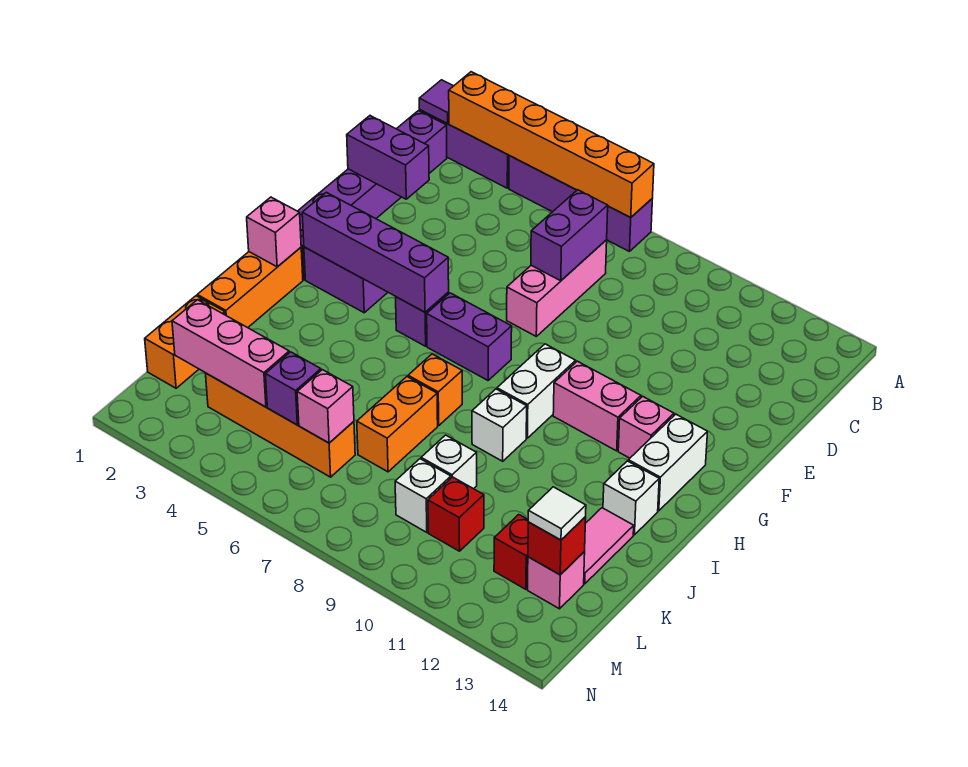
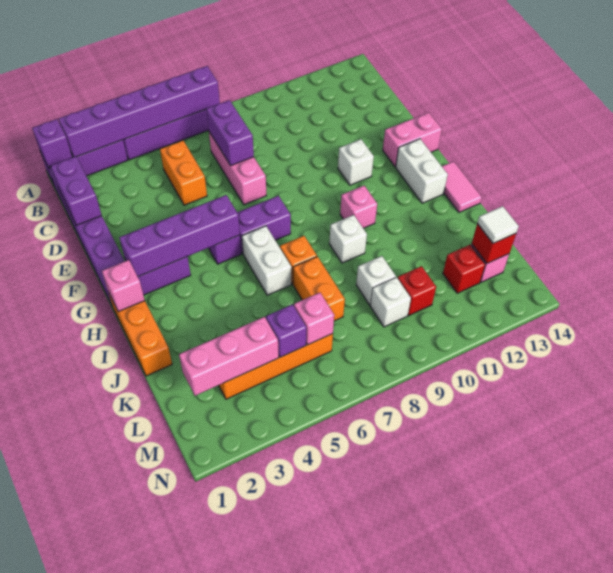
purple 1x1 tile [419,80,453,124] -> purple 1x1 brick [32,119,72,167]
orange 1x6 brick [449,72,654,217] -> purple 1x6 brick [59,66,220,157]
purple 1x2 brick [347,116,429,199] -> purple 1x2 brick turned to [51,157,102,226]
white 1x2 brick [497,344,576,438] -> white 1x2 brick moved to [242,226,291,295]
pink 1x2 brick [553,361,641,451] -> pink 1x2 brick moved to [383,112,442,167]
pink 1x1 brick [618,396,674,458] -> pink 1x1 brick moved to [340,186,377,228]
white 1x1 brick [603,461,659,535] -> white 1x1 brick moved to [338,139,374,185]
pink 1x2 tile [584,508,634,584] -> pink 1x2 tile moved to [442,161,482,212]
orange 1x2 brick [145,296,225,388] -> orange 1x2 brick moved to [160,141,207,205]

